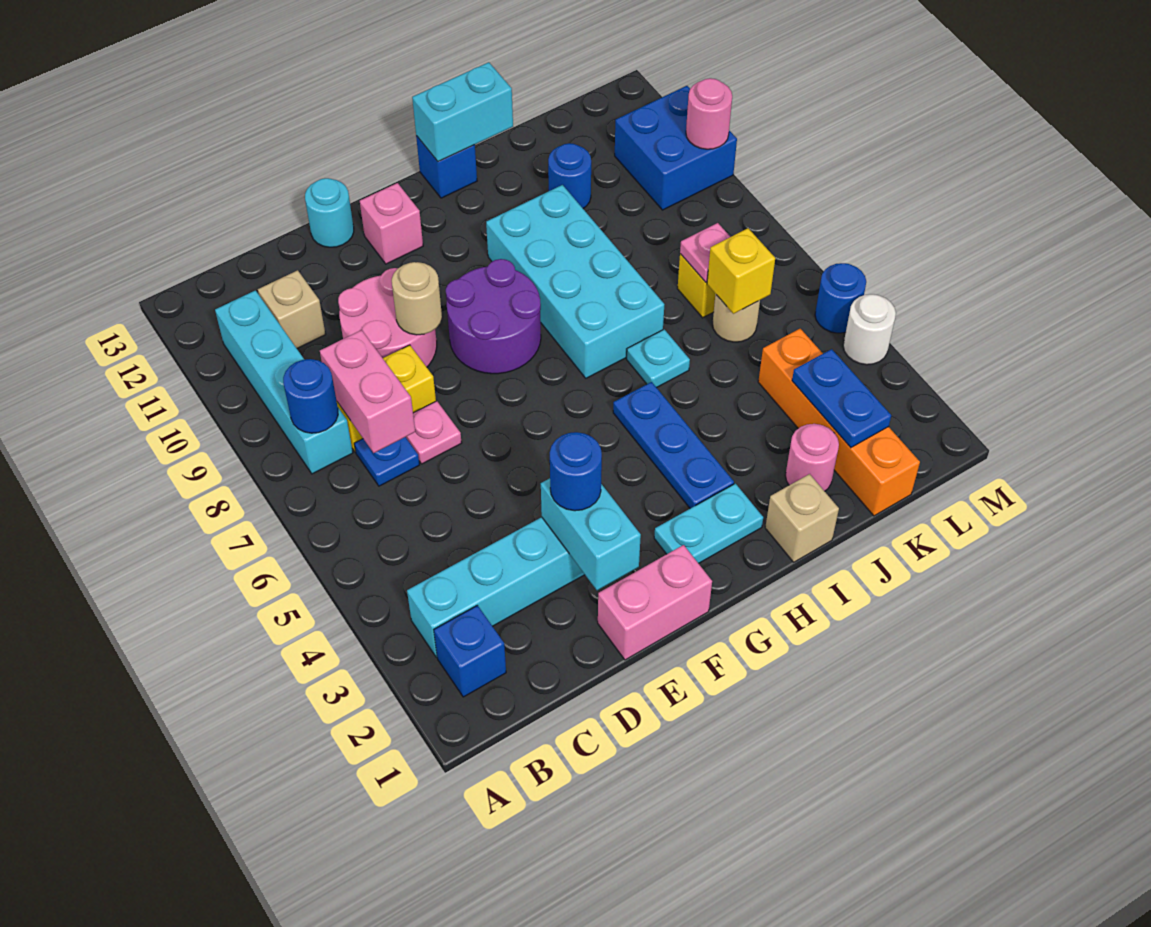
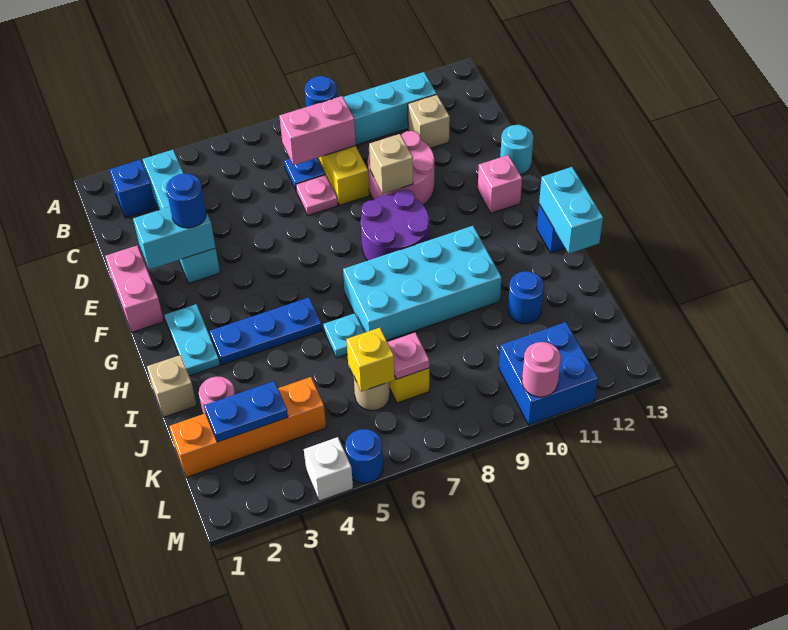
tan 1x1 round brick [392,262,442,335] -> tan 1x1 brick [369,134,413,194]
white 1x1 round brick [843,294,896,365] -> white 1x1 brick [304,437,353,501]

